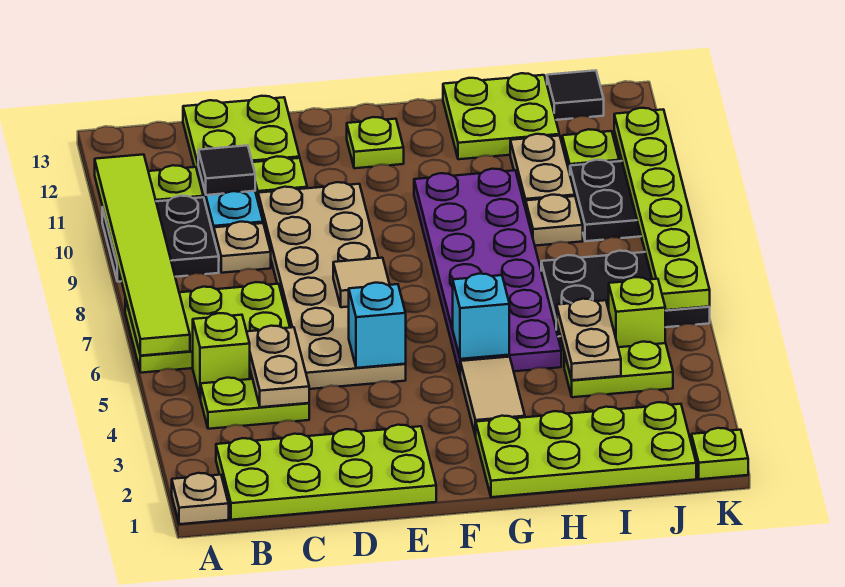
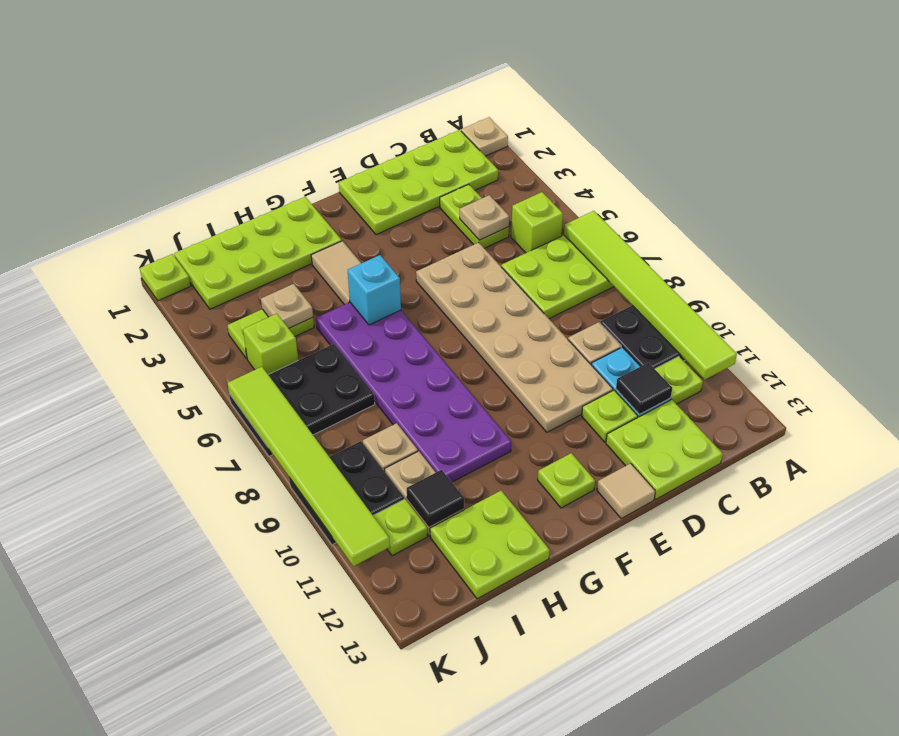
lime 1x2 plate [201,378,309,429] -> lime 1x2 plate turned to [440,184,509,248]
tan 1x2 plate [247,326,309,407] -> tan 1x1 plate [460,195,509,240]
cyan 1x1 brick [349,283,406,368] -> none
tan 1x1 tile [333,258,390,307] -> tan 1x1 tile moved to [597,463,655,518]
tan 1x2 plate [557,299,621,380] -> tan 1x1 plate [261,284,313,328]
black 1x1 tile [547,70,604,120] -> black 1x1 tile moved to [407,470,464,526]
lime 1x6 plate [614,108,710,310] -> lime 1x6 tile [227,367,390,566]

